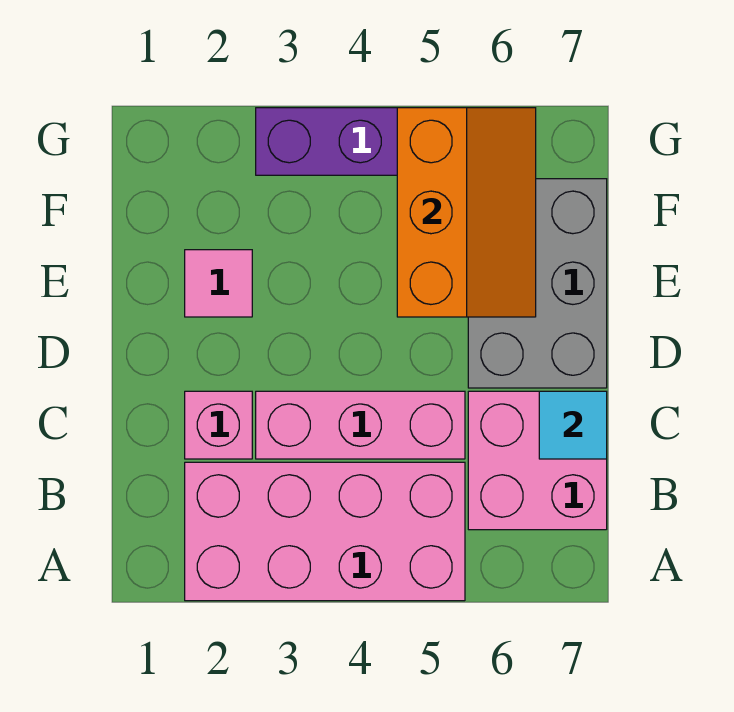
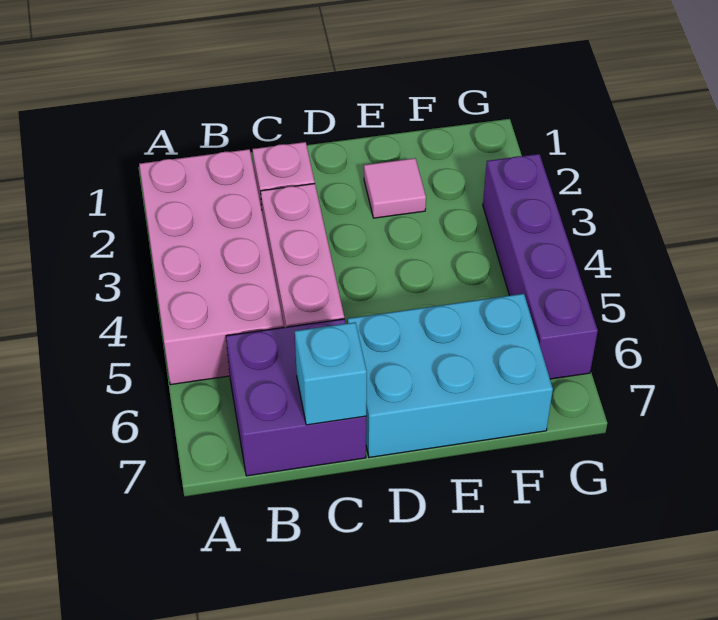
pink 2x2 brick [468,391,607,530] -> purple 2x2 brick [226,319,366,476]
cyan 1x1 tile [539,391,607,459] -> cyan 1x1 brick [295,322,367,425]
grey 2x3 brick [468,179,607,388] -> cyan 2x3 brick [348,294,553,457]
orange 2x3 slope [397,108,536,317] -> none

